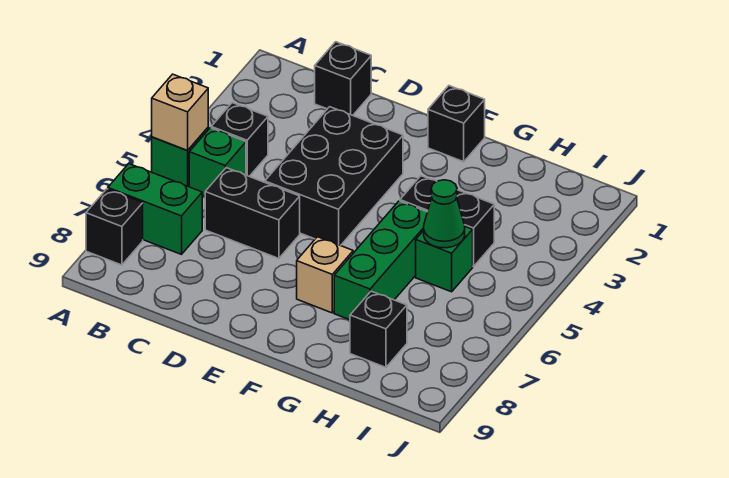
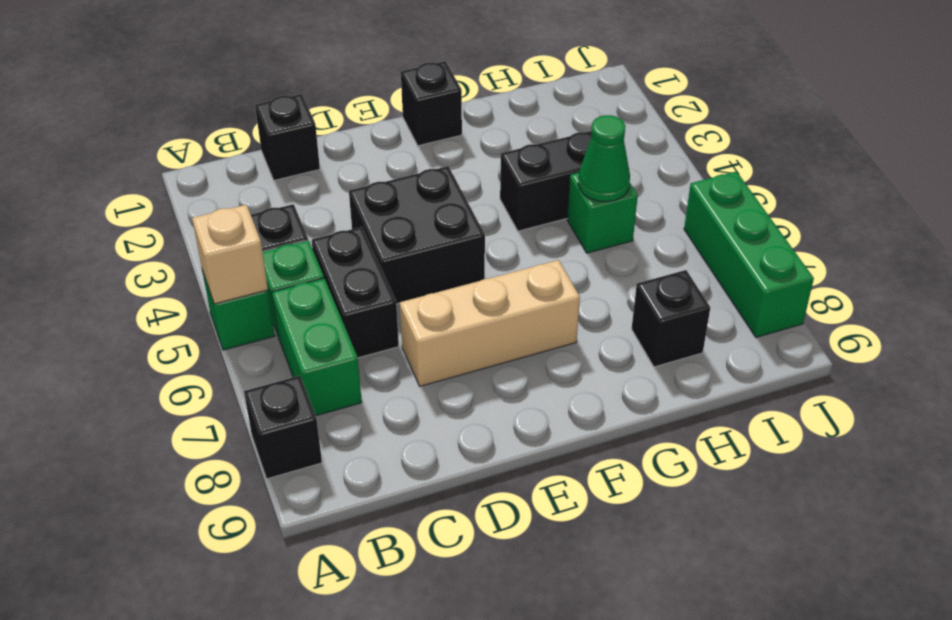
green 1x2 brick [108,164,202,254] -> green 1x2 brick turned to [272,278,362,416]
black 1x2 brick [205,168,300,259] -> black 1x2 brick turned to [312,227,399,358]
black 2x3 brick [265,107,403,246] -> black 2x2 brick [349,166,485,304]
tan 1x1 brick [297,237,353,313] -> tan 1x3 brick [400,260,580,386]
green 1x3 brick [334,201,427,320] -> green 1x3 brick moved to [684,171,814,337]

